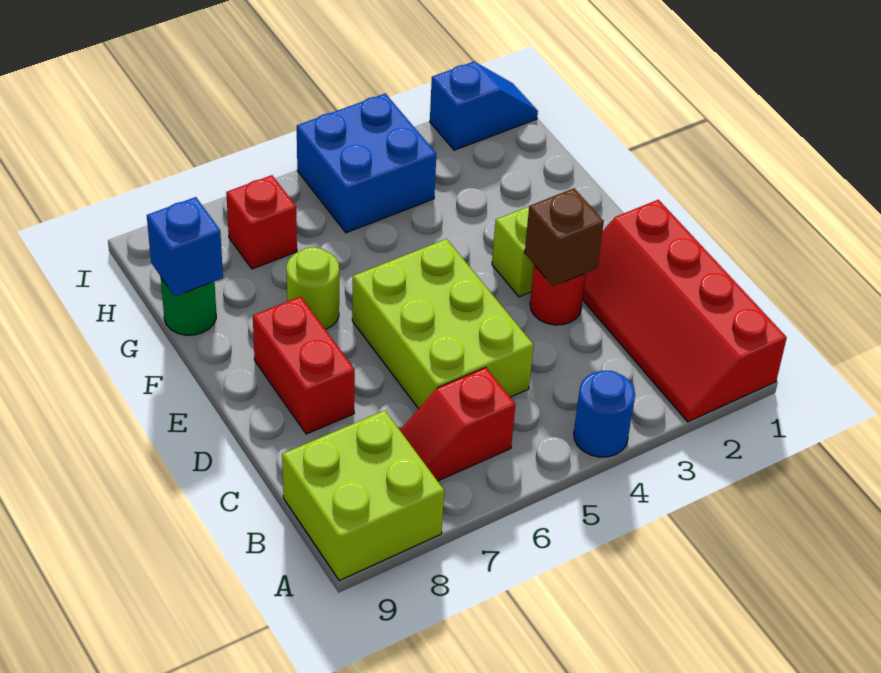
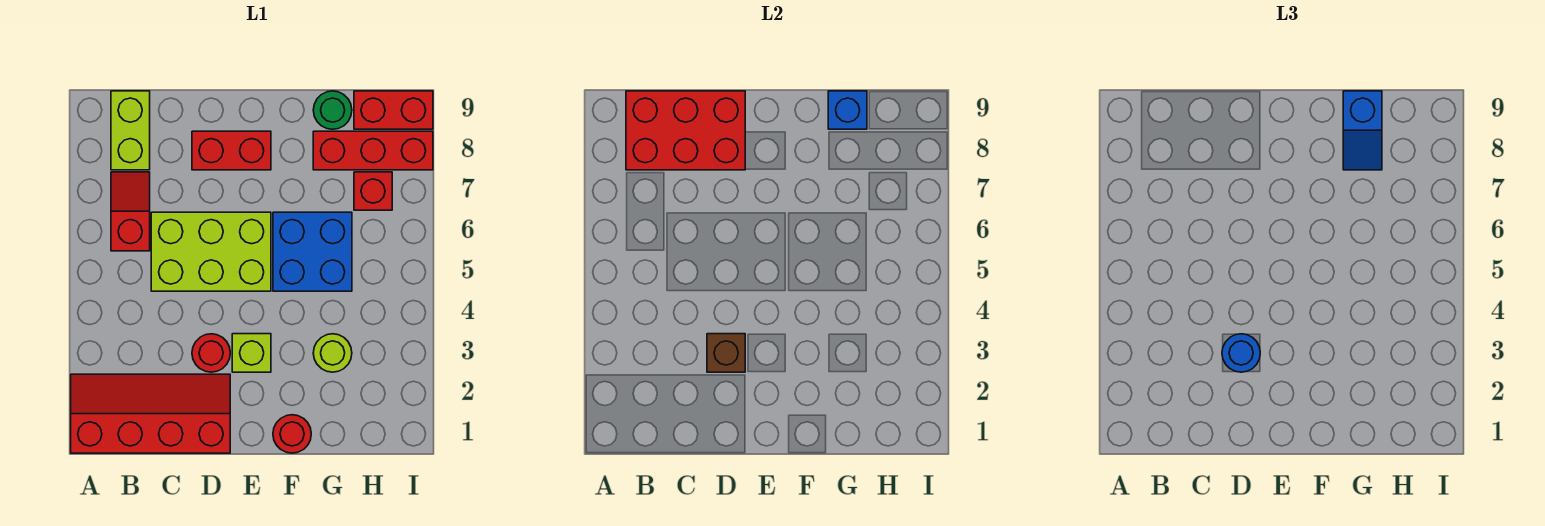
blue 1x1 round brick [574,371,635,457] -> blue 1x1 round brick moved to [1222,334,1260,372]
lime 2x2 brick [282,410,444,580] -> lime 1x2 brick [111,91,150,170]
none -> red 2x3 brick [626,91,745,170]
none -> red 1x1 round brick [273,415,311,453]
lime 1x1 round brick [286,247,339,330] -> lime 1x1 round brick moved to [313,334,352,372]
none -> red 1x3 brick [313,131,433,170]
blue 2x2 brick [297,94,436,233] -> blue 2x2 brick moved to [273,212,352,291]
none -> red 1x2 brick [354,91,433,129]
blue 1x2 slope [430,62,538,150] -> blue 1x2 slope moved to [1343,91,1382,170]

